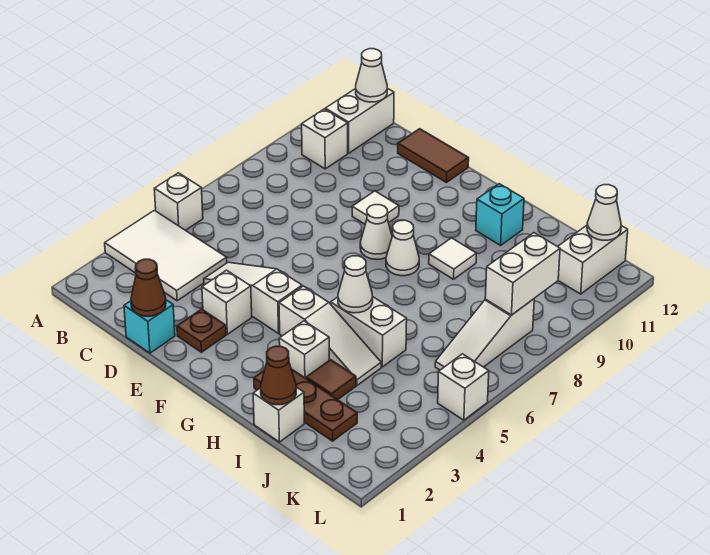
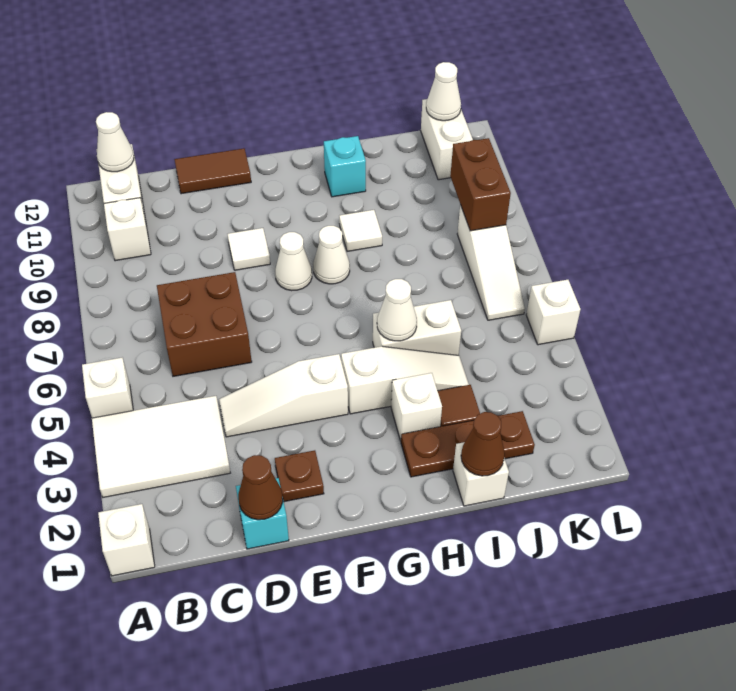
none -> brown 2x2 brick [157,272,252,376]
white 1x1 brick [202,270,252,334] -> white 1x1 brick moved to [98,504,155,576]
white 1x2 brick [485,233,560,315] -> brown 1x2 brick [450,138,511,231]

